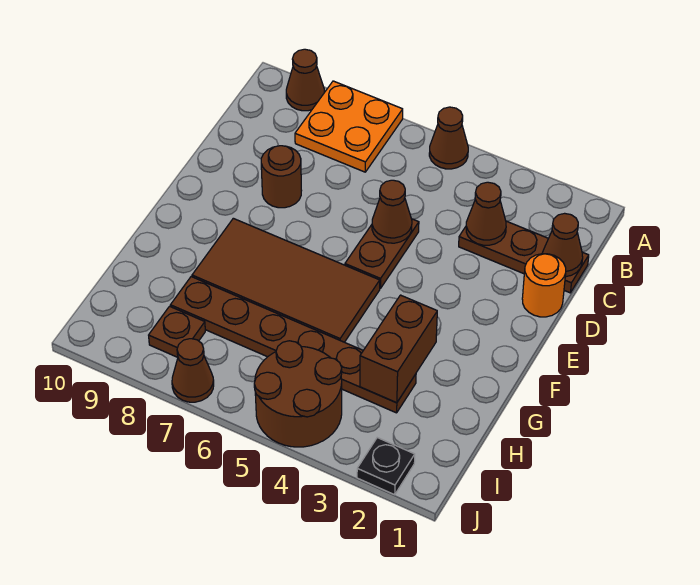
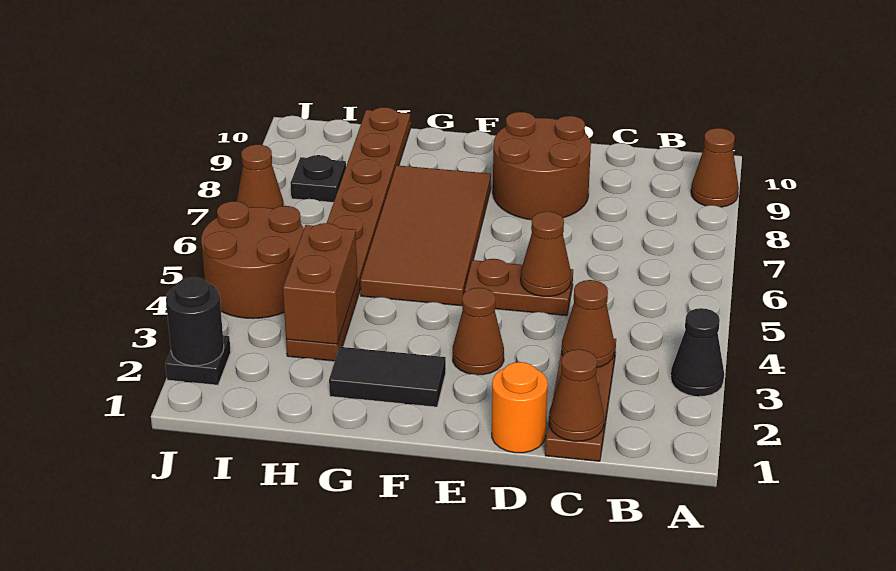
none -> black 1x1 cone [671,308,724,396]
brown 1x1 cone [429,107,468,169] -> brown 1x1 cone moved to [453,288,504,375]
orange 2x2 plate [295,81,403,172] -> none
brown 1x1 round brick [261,146,302,208] -> brown 2x2 round brick [493,112,591,220]
none -> black 1x2 tile [329,347,446,407]
brown 1x2 brick [360,295,437,403] -> brown 1x2 brick turned to [283,223,357,344]
brown 1x6 plate [170,277,416,413] -> brown 1x8 plate [286,107,410,361]
brown 1x1 plate [149,306,205,357] -> black 1x1 plate [290,155,346,202]
none -> black 1x1 round brick [166,277,224,366]

